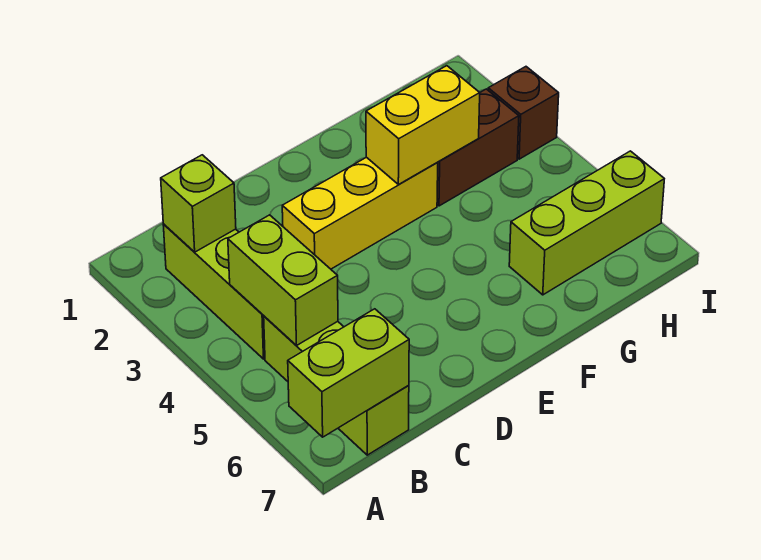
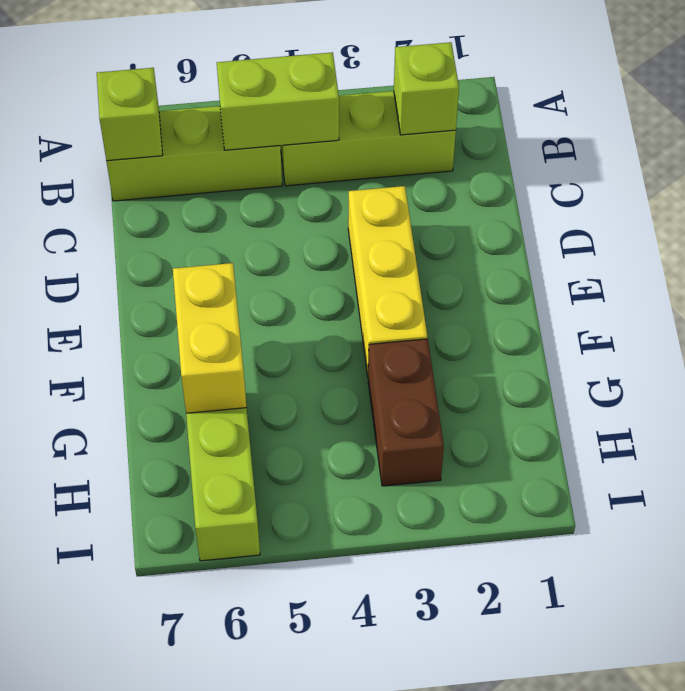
lime 1x2 brick [288,309,409,437] -> lime 1x1 brick [97,68,163,161]
yellow 1x2 brick [366,66,480,185] -> yellow 1x2 brick moved to [173,263,247,413]
brown 1x1 brick [488,67,559,159] -> none

